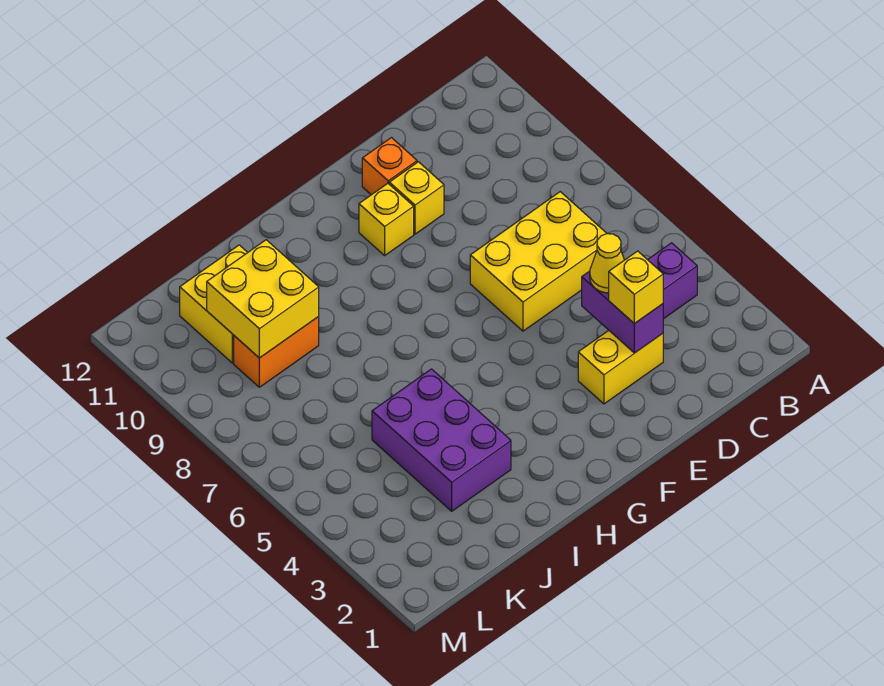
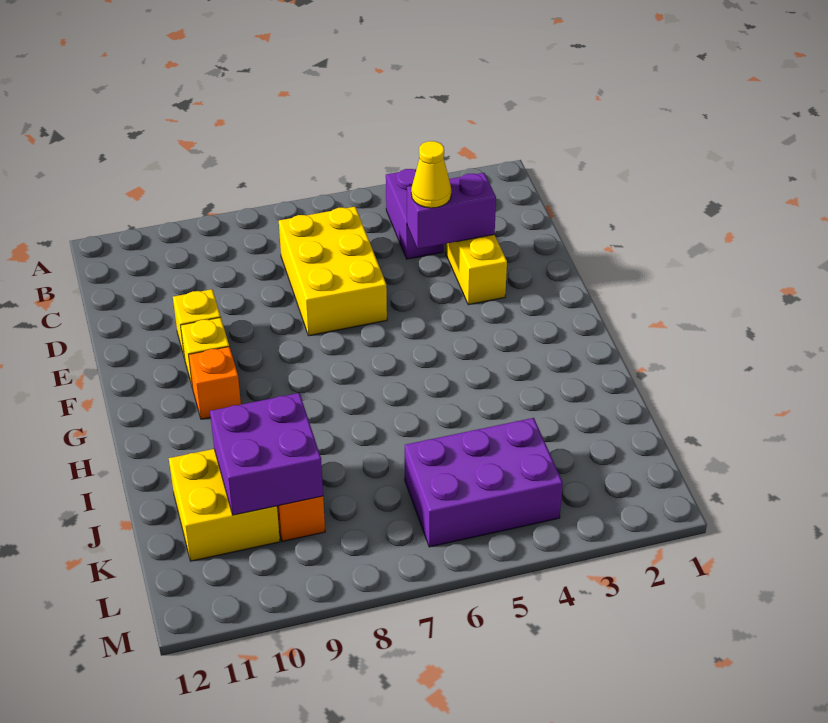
yellow 1x1 brick [609,251,663,324] -> none
orange 1x1 brick [362,138,417,195] -> orange 1x1 brick moved to [188,347,241,419]
purple 2x3 brick [372,369,511,511] -> purple 2x3 brick moved to [405,418,563,547]
yellow 2x2 brick [207,240,319,358] -> purple 2x2 brick [210,393,323,515]

